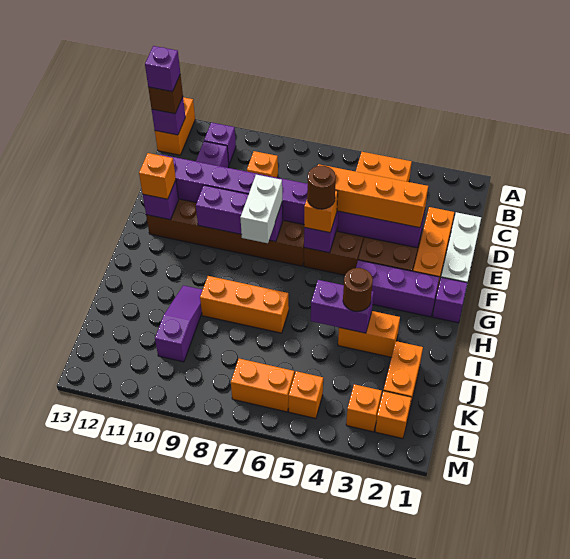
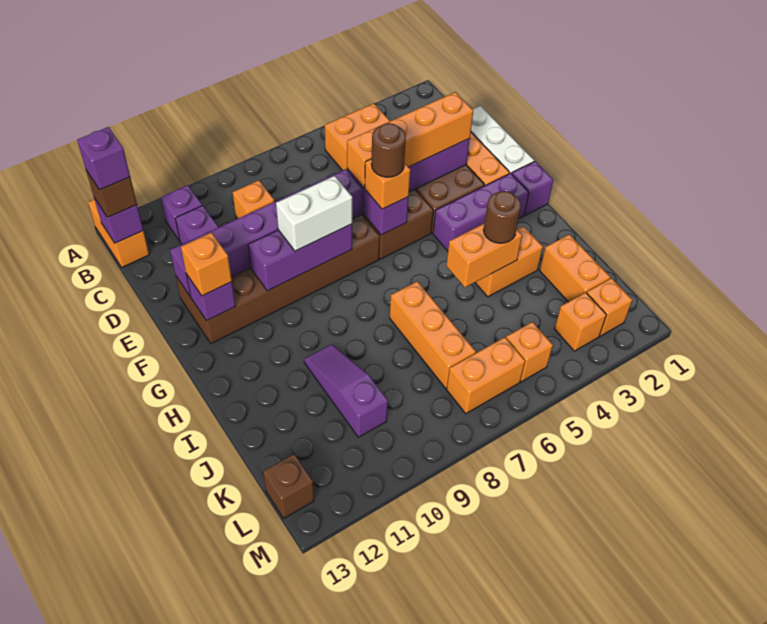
white 1x2 brick [240,175,282,243] -> white 1x2 brick turned to [276,176,352,251]
purple 1x2 brick [311,280,374,333] -> orange 1x2 brick [446,224,522,287]
orange 1x3 brick [200,276,289,333] -> orange 1x3 brick turned to [390,281,476,388]
none -> brown 1x1 brick [263,454,314,518]

